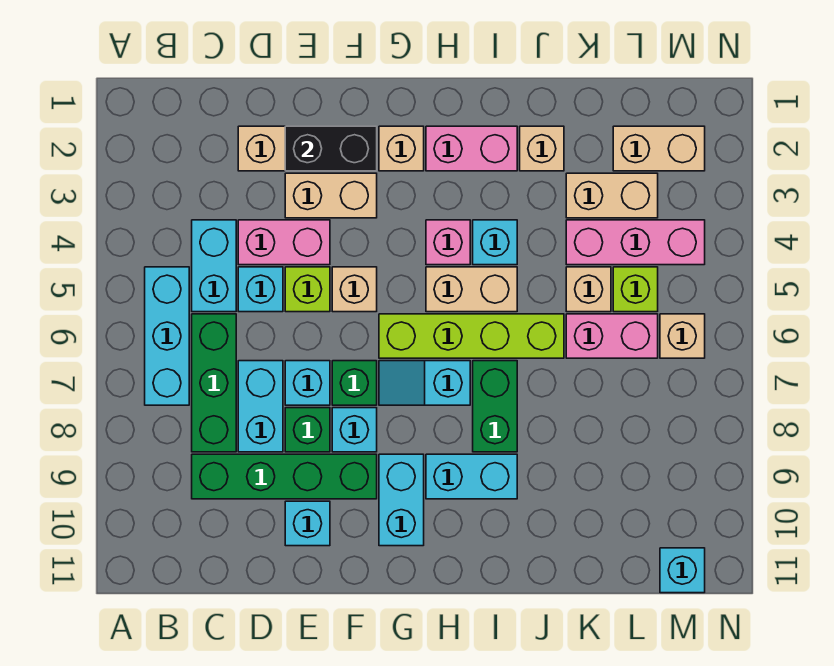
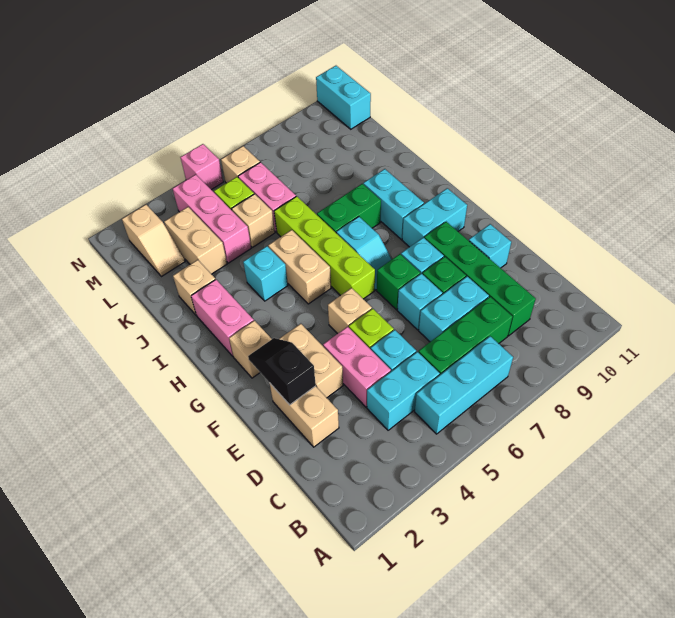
black 1x2 brick [285,126,377,171] -> black 1x2 slope [248,338,316,405]
pink 1x1 brick [426,220,470,265] -> pink 1x1 brick moved to [181,144,223,190]
tan 1x2 brick [613,126,705,171] -> tan 1x2 slope [122,205,185,277]
cyan 1x1 brick [660,548,705,593] -> cyan 1x2 brick [316,66,371,129]

